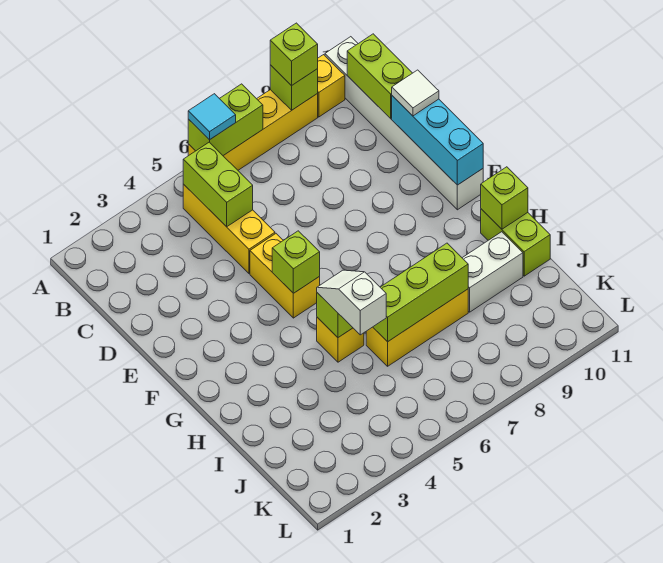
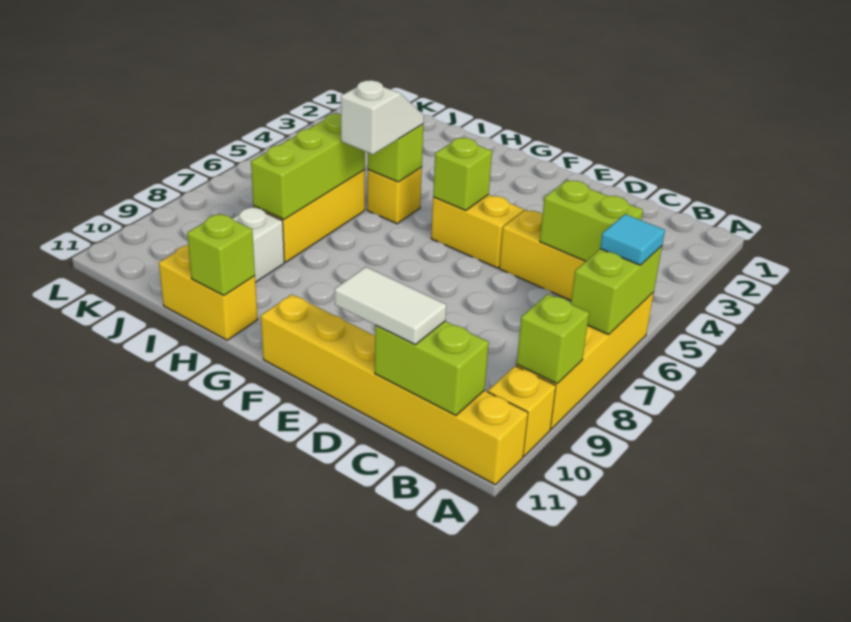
lime 1x1 brick [270,23,318,86] -> none
white 1x6 brick [325,37,483,210] -> yellow 1x6 brick [261,294,528,485]
cyan 1x3 brick [392,96,483,185] -> none
white 1x1 tile [392,70,439,116] -> white 1x2 tile [335,267,446,345]
white 1x2 slope [317,270,386,335] -> white 1x2 slope turned to [341,80,424,154]
lime 1x2 brick [481,209,550,276] -> yellow 1x2 brick [159,245,258,340]

